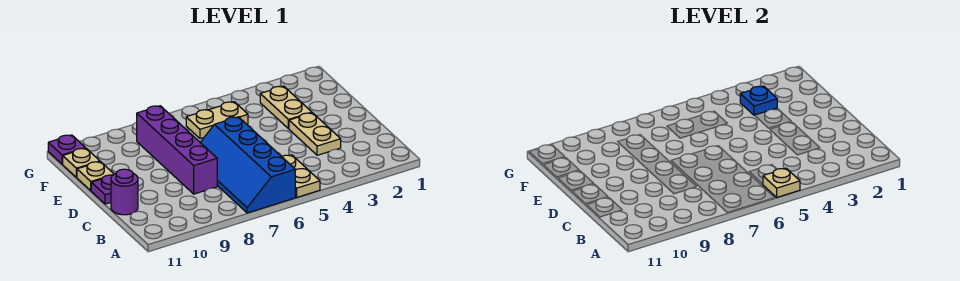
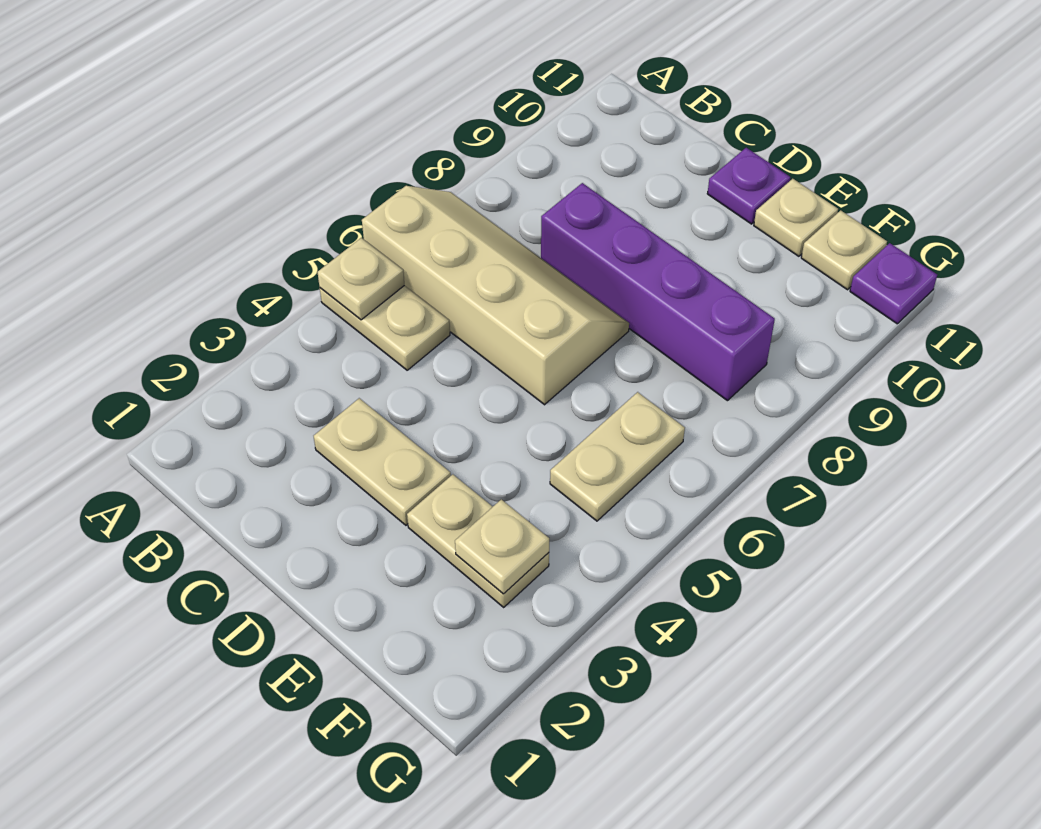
blue 2x4 slope [200,117,295,213] -> tan 2x4 slope [362,186,629,405]
purple 1x1 round brick [111,169,138,215] -> none
blue 1x1 plate [740,86,777,115] -> tan 1x1 plate [455,499,549,594]

